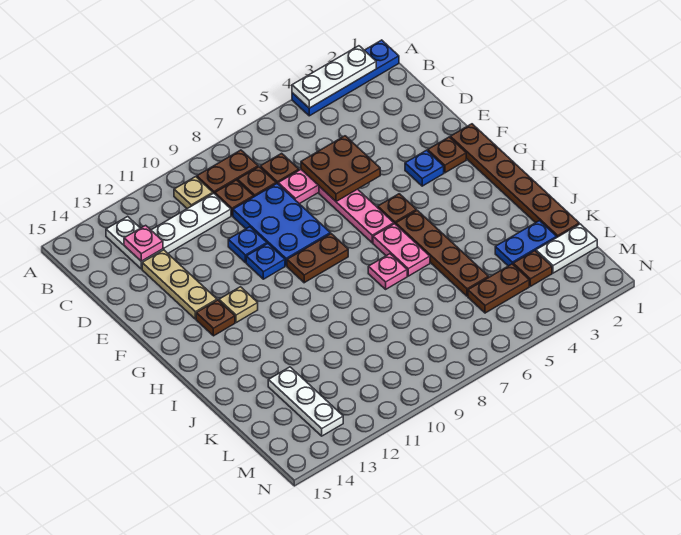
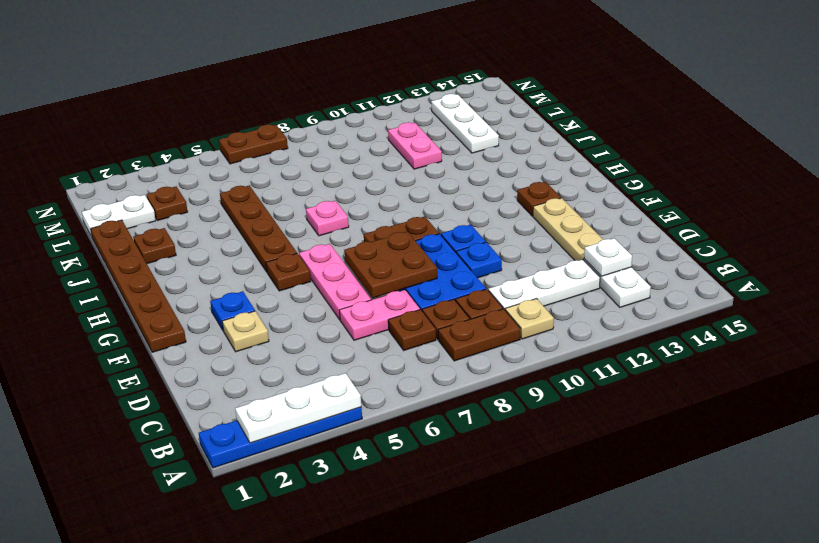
pink 1x1 plate [124,225,163,261] -> white 1x1 plate [584,238,632,276]
brown 2x2 plate [301,136,380,201] -> brown 2x2 plate moved to [344,231,437,298]
brown 1x1 plate [428,137,466,173] -> brown 1x1 plate moved to [133,228,176,264]
tan 1x1 plate [219,287,258,323] -> tan 1x1 plate moved to [222,311,269,352]
pink 1x2 plate [373,224,430,276] -> pink 1x2 plate moved to [388,122,442,169]
blue 1x2 plate [495,221,557,266] -> none
brown 1x2 plate [468,264,529,313] -> brown 1x2 plate moved to [219,124,288,164]

